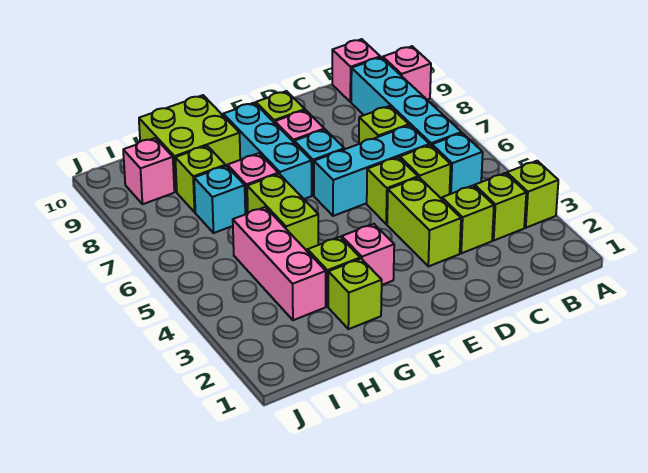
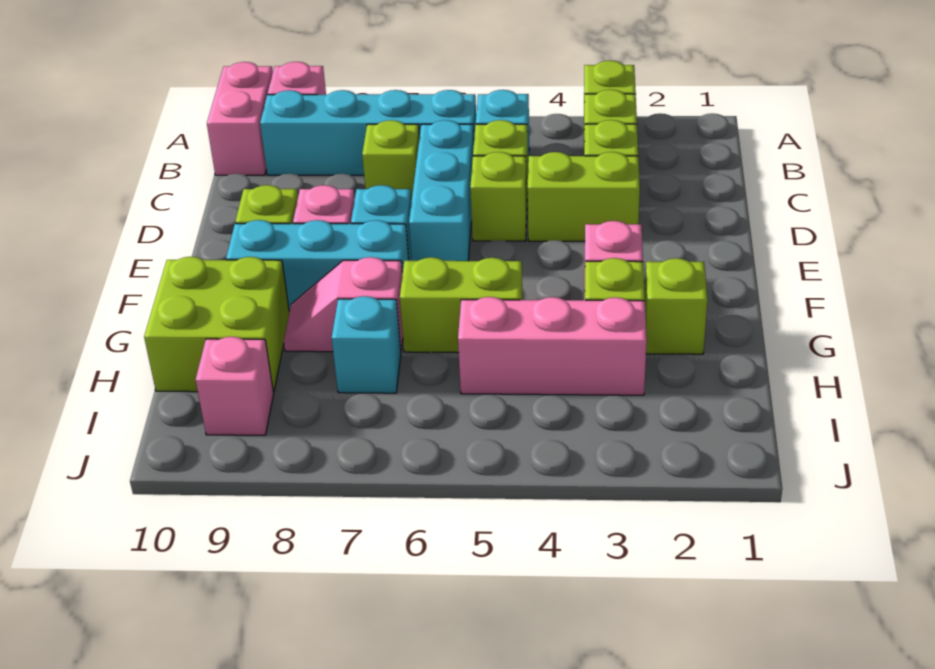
pink 1x1 brick [332,39,380,102] -> pink 1x2 brick [207,62,273,175]
lime 1x1 brick [175,146,225,212] -> none

